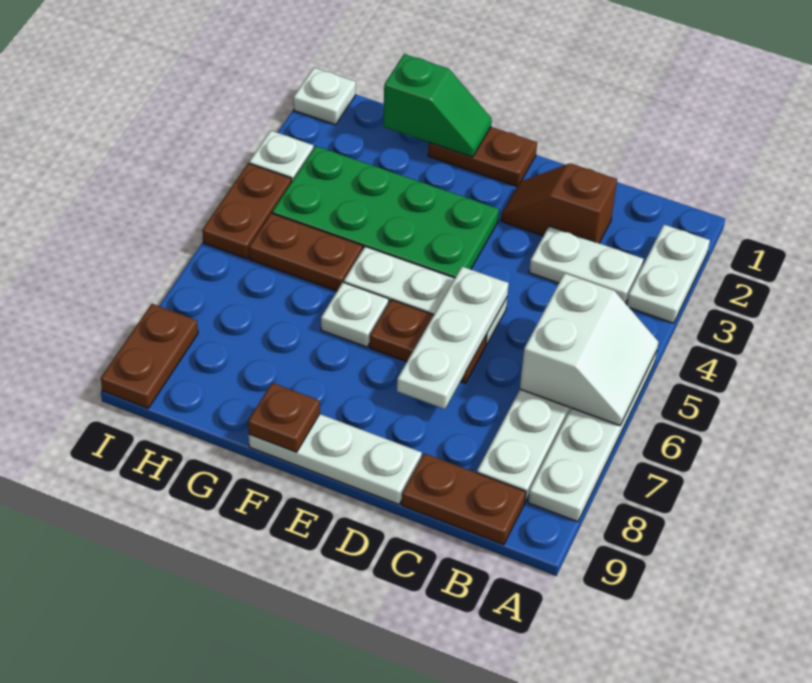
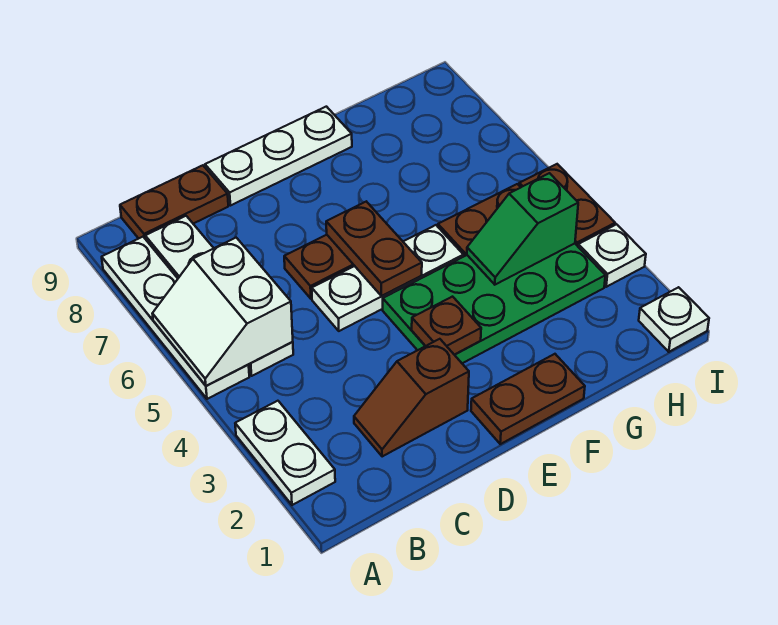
white 1x2 plate [529,226,643,303] -> none
brown 1x2 slope [501,163,617,243] -> brown 1x2 slope turned to [354,339,469,457]
white 1x3 plate [397,267,509,409] -> none
green 1x2 slope [383,54,492,157] -> green 1x2 slope moved to [467,173,578,285]
white 1x1 plate [321,282,389,347] -> none
brown 1x1 plate [248,383,320,452] -> brown 1x1 plate moved to [412,297,481,355]
brown 1x2 plate [101,304,198,408] -> brown 1x2 plate moved to [326,202,422,296]

